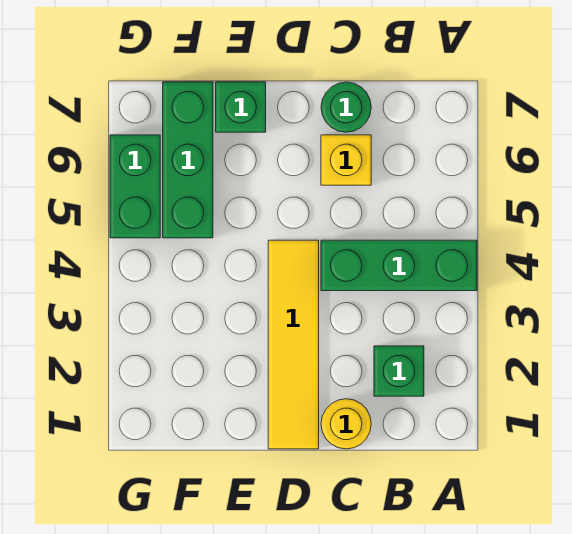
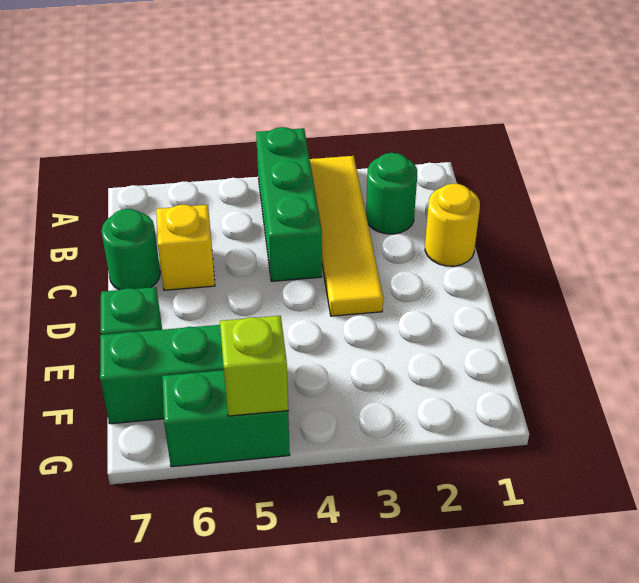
green 1x1 brick [374,346,424,396] -> green 1x1 round brick [366,153,417,234]
yellow 1x4 tile [268,240,319,449] -> yellow 1x4 tile turned to [310,156,383,316]
none -> lime 1x1 brick [220,316,288,416]

